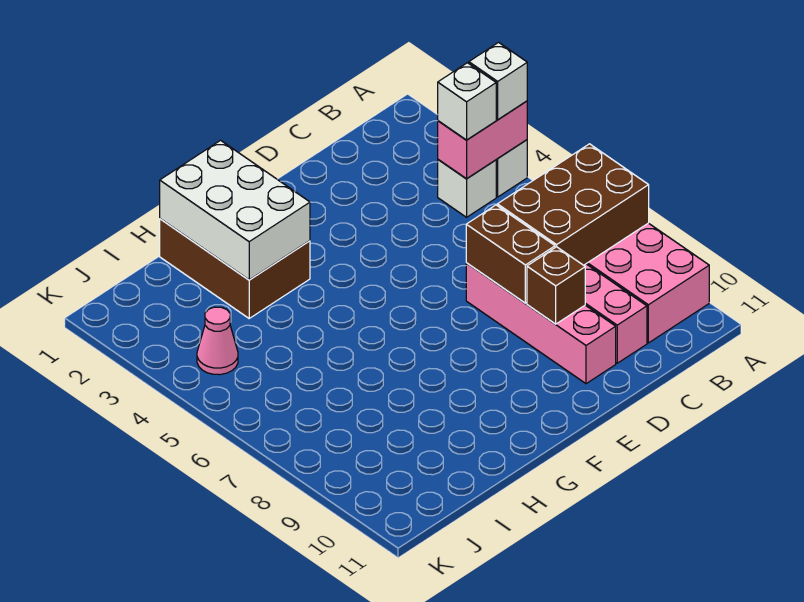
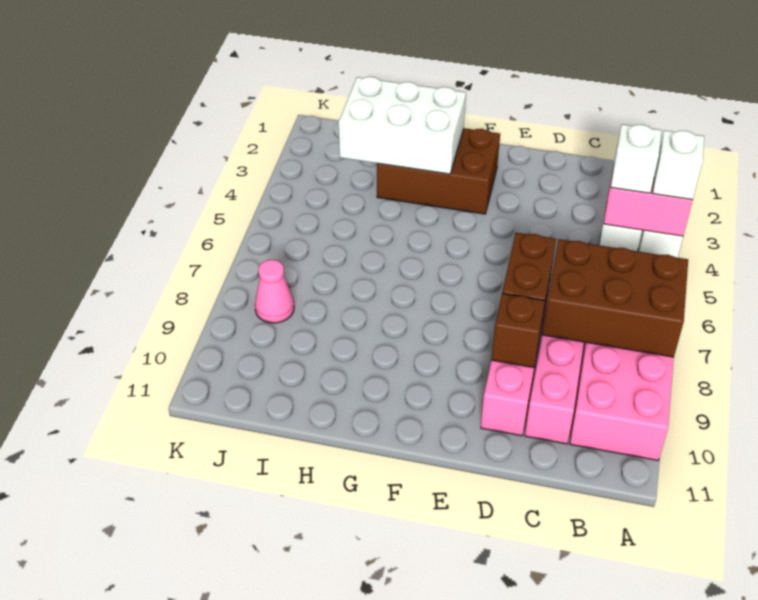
brown 2x3 brick [160,219,310,318] -> brown 2x3 brick turned to [377,128,500,214]
white 2x3 brick [160,140,310,280] -> white 2x3 brick turned to [339,77,466,174]
pink 1x1 cone [197,307,238,375] -> pink 1x1 cone moved to [255,260,294,323]

